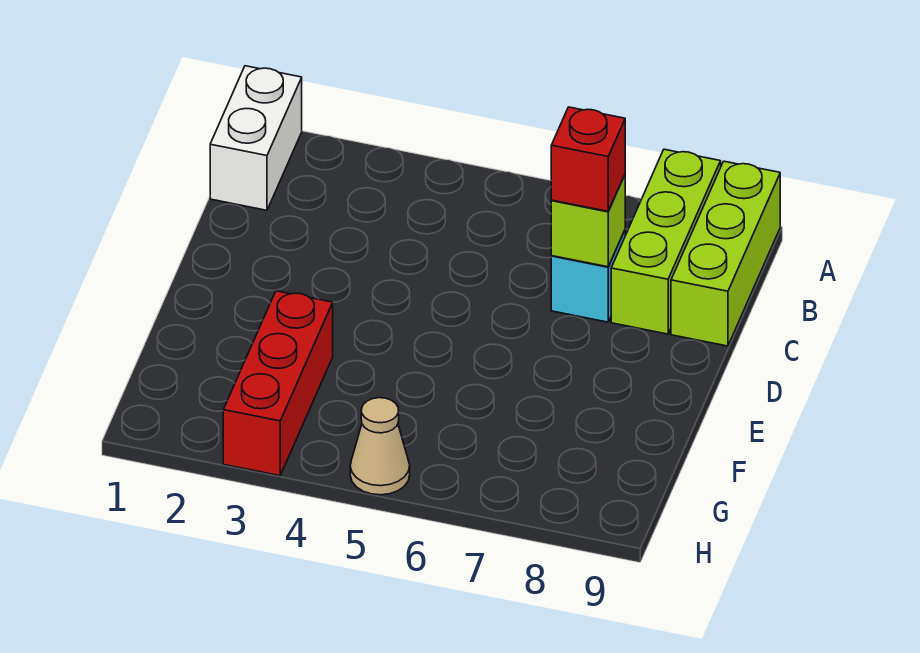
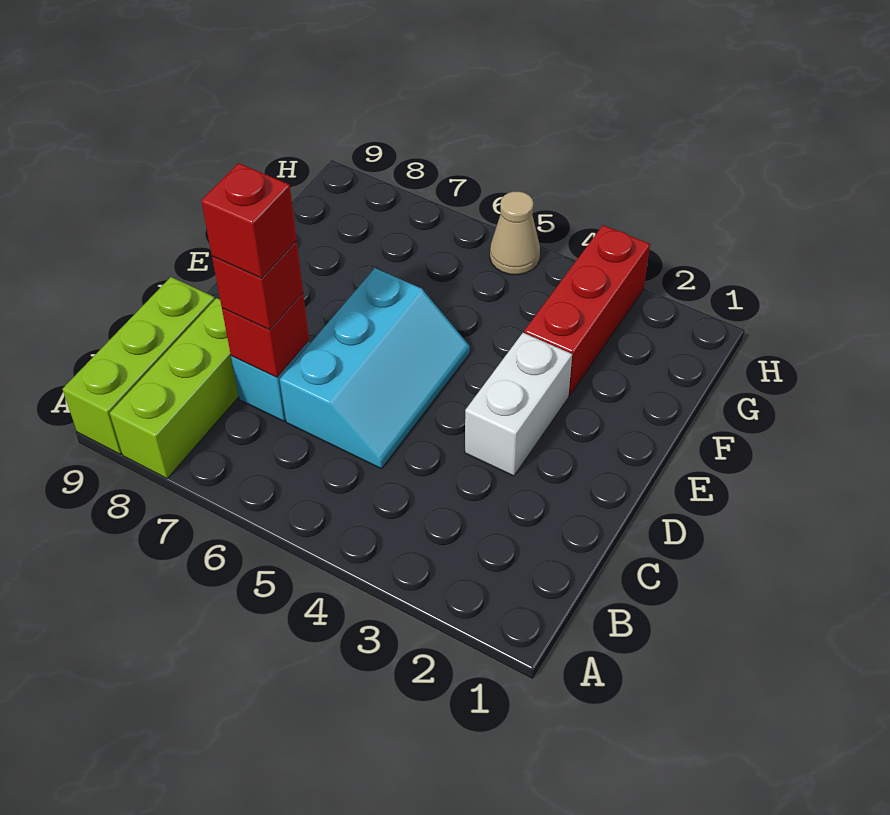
white 1x2 brick [210,66,302,210] -> white 1x2 brick moved to [465,333,572,476]
none -> cyan 2x3 slope [280,268,470,469]
lime 1x1 brick [551,175,625,267] -> red 1x1 brick [222,293,309,377]
none -> red 1x1 brick [201,163,297,278]

